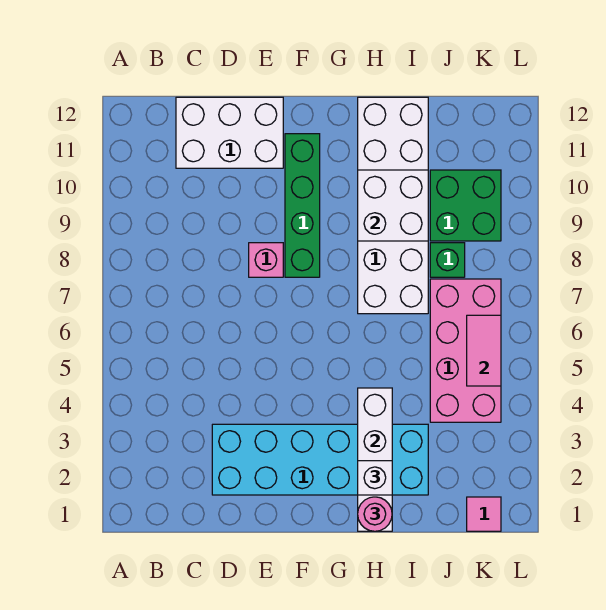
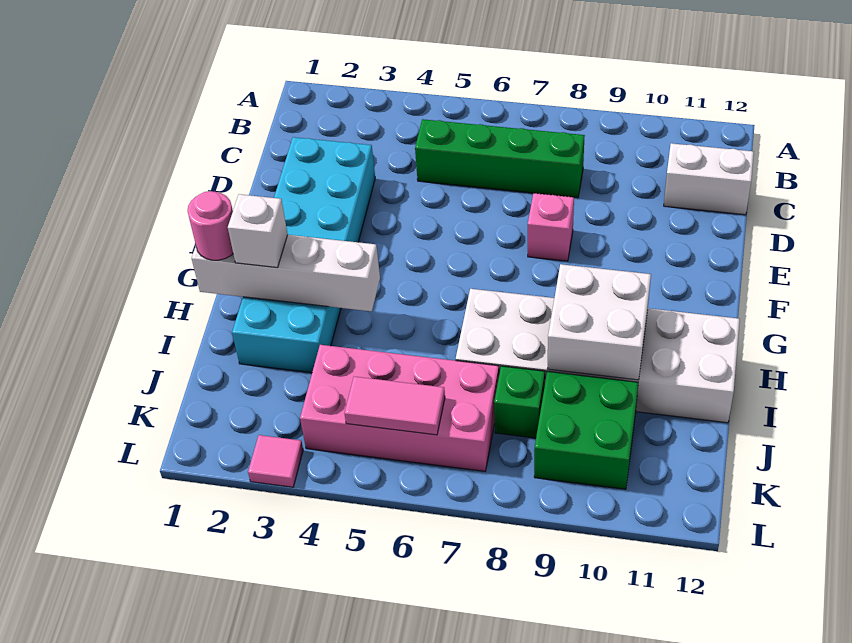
white 2x3 brick [176,97,283,168] -> white 1x2 brick [664,143,754,215]
green 1x4 brick [285,134,320,277] -> green 1x4 brick moved to [415,119,585,198]
pink 1x1 tile [467,497,501,531] -> pink 1x1 tile moved to [248,435,303,487]

